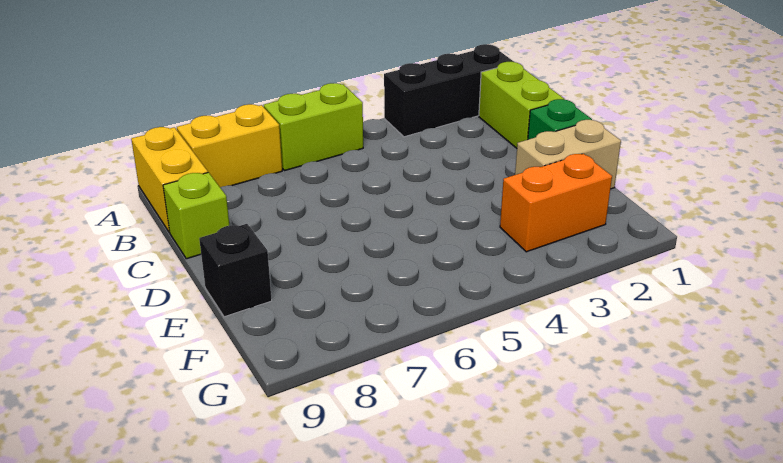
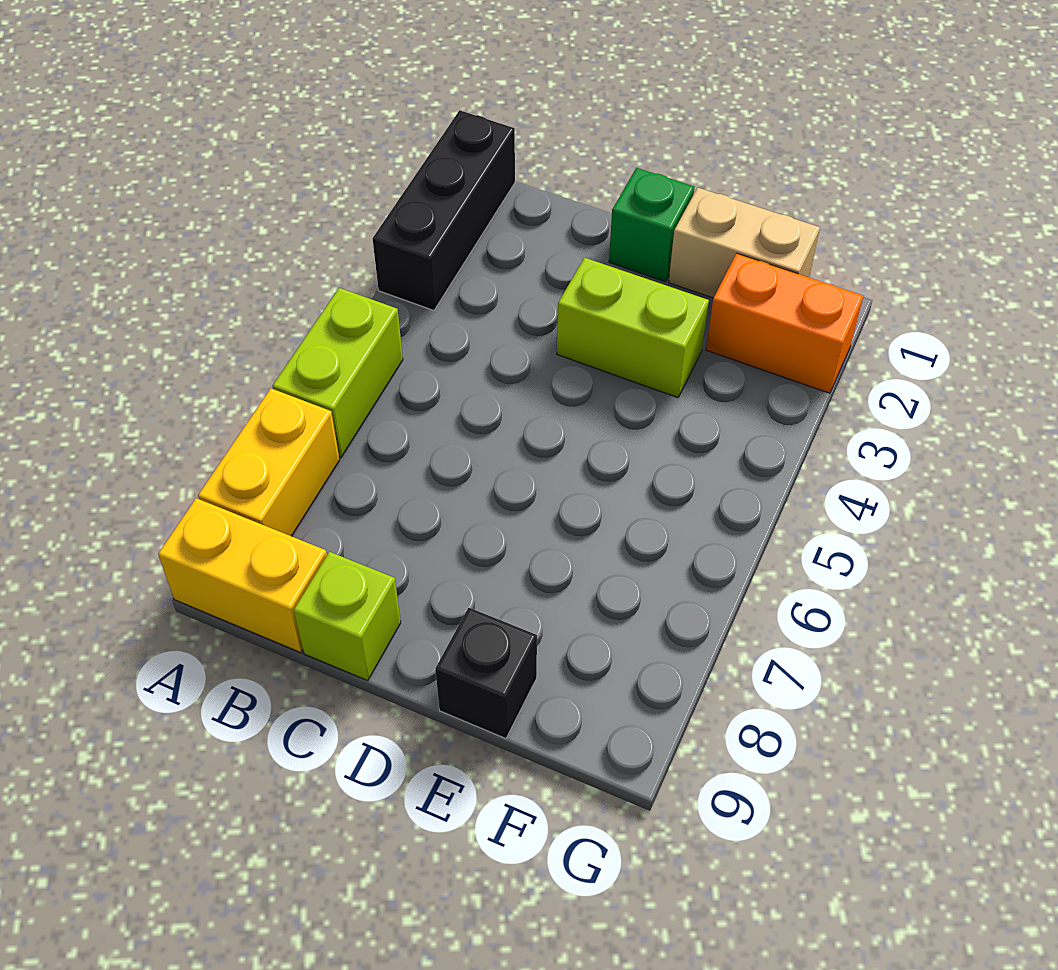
lime 1x2 brick [479,62,565,148] -> lime 1x2 brick moved to [557,258,709,398]
tan 1x2 brick [515,120,621,189] -> tan 1x2 brick turned to [669,188,820,298]
orange 1x2 brick [500,154,612,252] -> orange 1x2 brick turned to [706,254,863,393]

